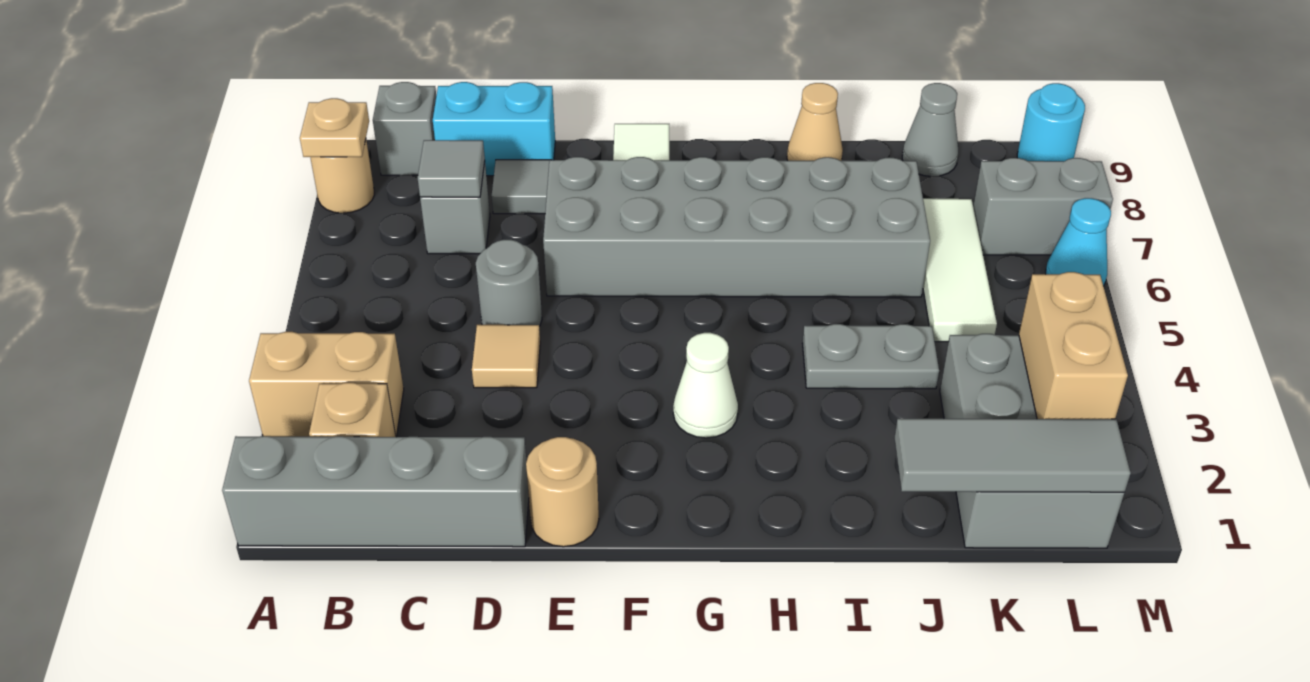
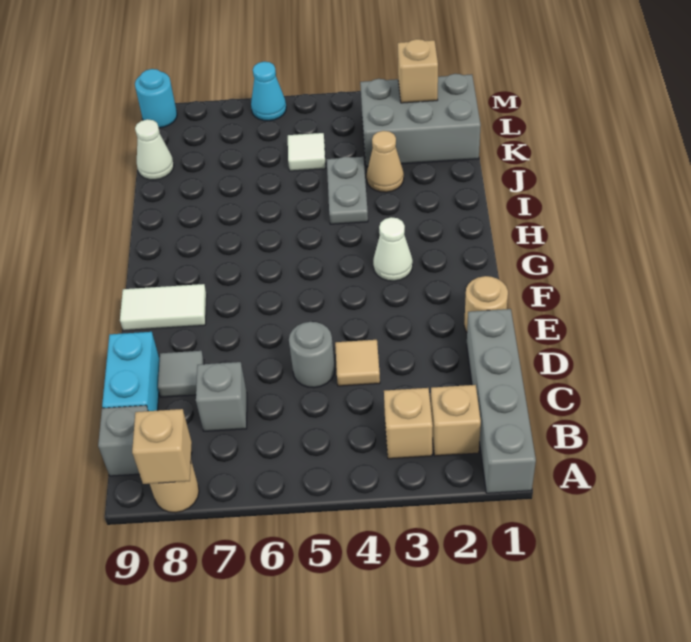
tan 1x2 brick [249,332,404,437] -> tan 1x1 brick [384,388,433,459]
tan 1x1 plate [300,98,369,157] -> tan 1x1 brick [132,409,192,484]
grey 1x1 tile [418,140,485,197] -> none
grey 2x6 brick [543,157,930,297] -> none
tan 1x1 cone [787,83,843,161] -> tan 1x1 cone moved to [367,131,404,192]
grey 1x3 tile [894,419,1131,492] -> none
white 1x3 tile [923,199,997,342] -> white 1x1 tile [288,133,326,171]
grey 1x1 cone [902,83,958,176] -> white 1x1 cone [135,119,174,180]
tan 1x2 brick [1019,272,1128,419] -> tan 1x1 brick [398,39,438,103]
grey 1x2 brick [973,158,1113,255] -> none

